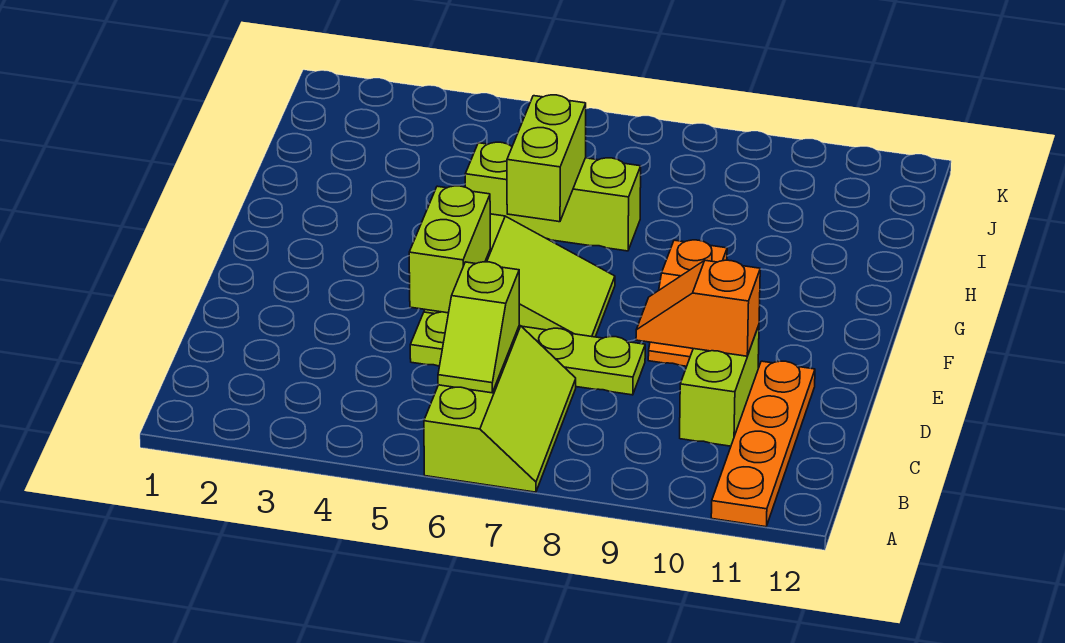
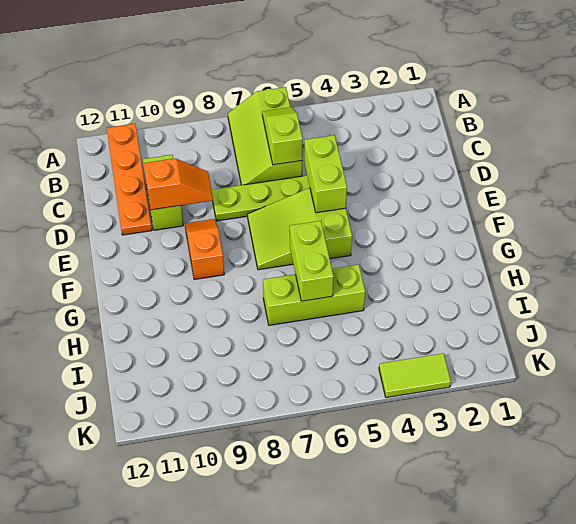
none -> lime 1x2 tile [379,353,451,398]

